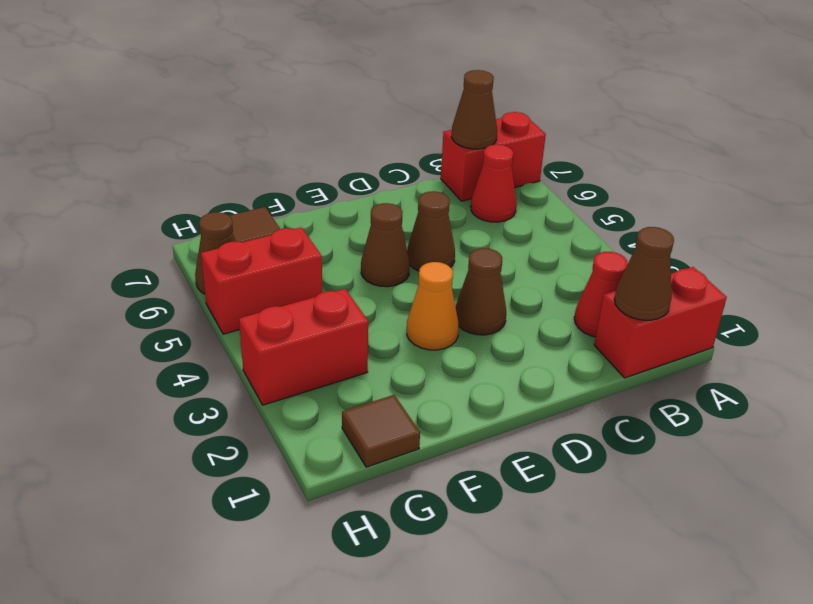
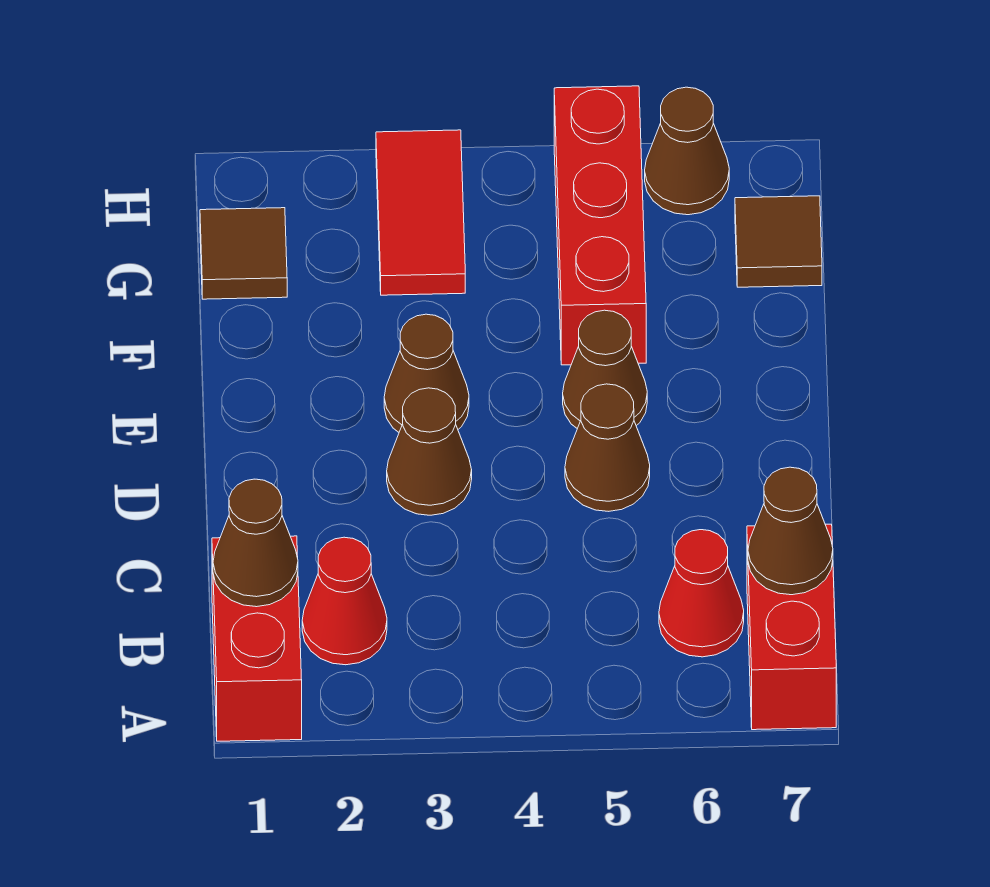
orange 1x1 cone [407,262,459,350] -> brown 1x1 cone [384,314,469,432]
red 1x2 brick [239,289,368,405] -> red 1x2 tile [376,130,465,295]
red 1x2 brick [201,227,322,334] -> red 1x3 brick [554,86,646,365]

